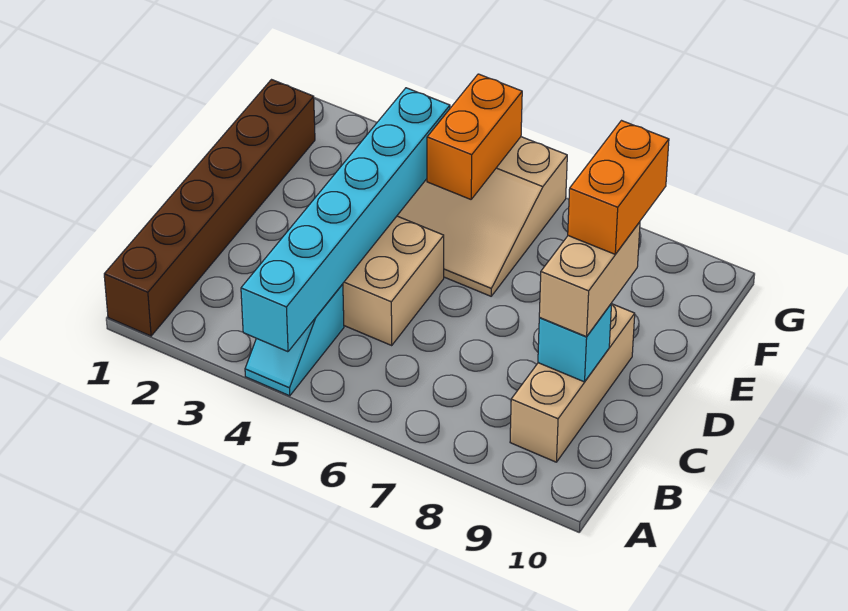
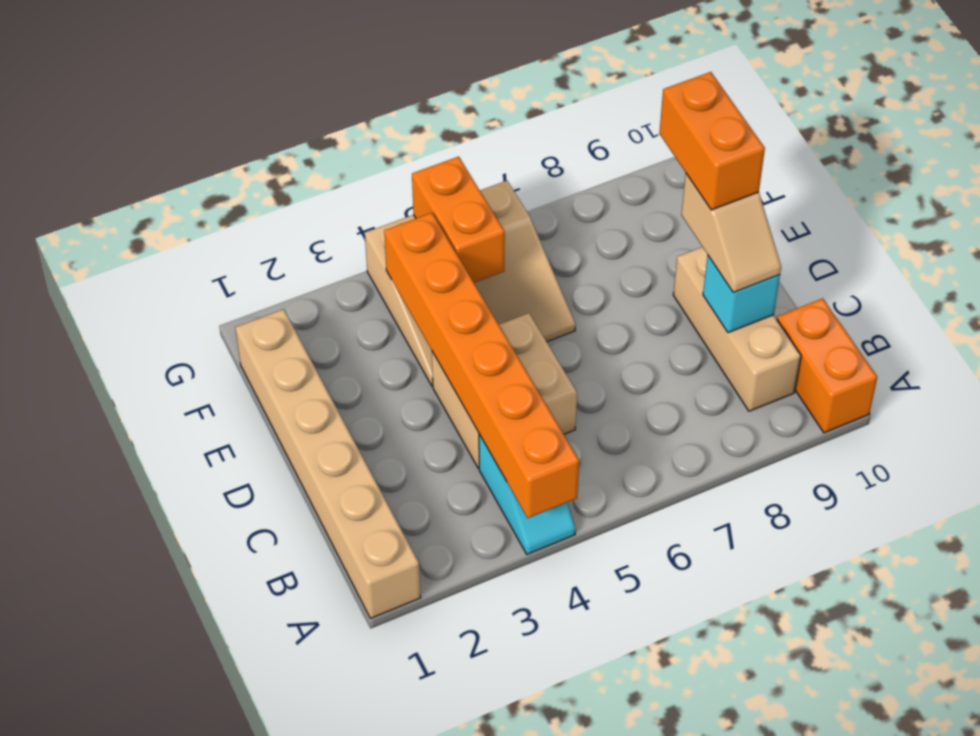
brown 1x6 brick [104,80,315,336] -> tan 1x6 brick [235,309,421,618]
cyan 1x6 brick [241,88,450,352] -> orange 1x6 brick [384,213,579,518]
none -> orange 1x2 brick [777,298,877,433]
tan 1x2 brick [539,222,640,337] -> tan 1x2 slope [681,174,781,293]

